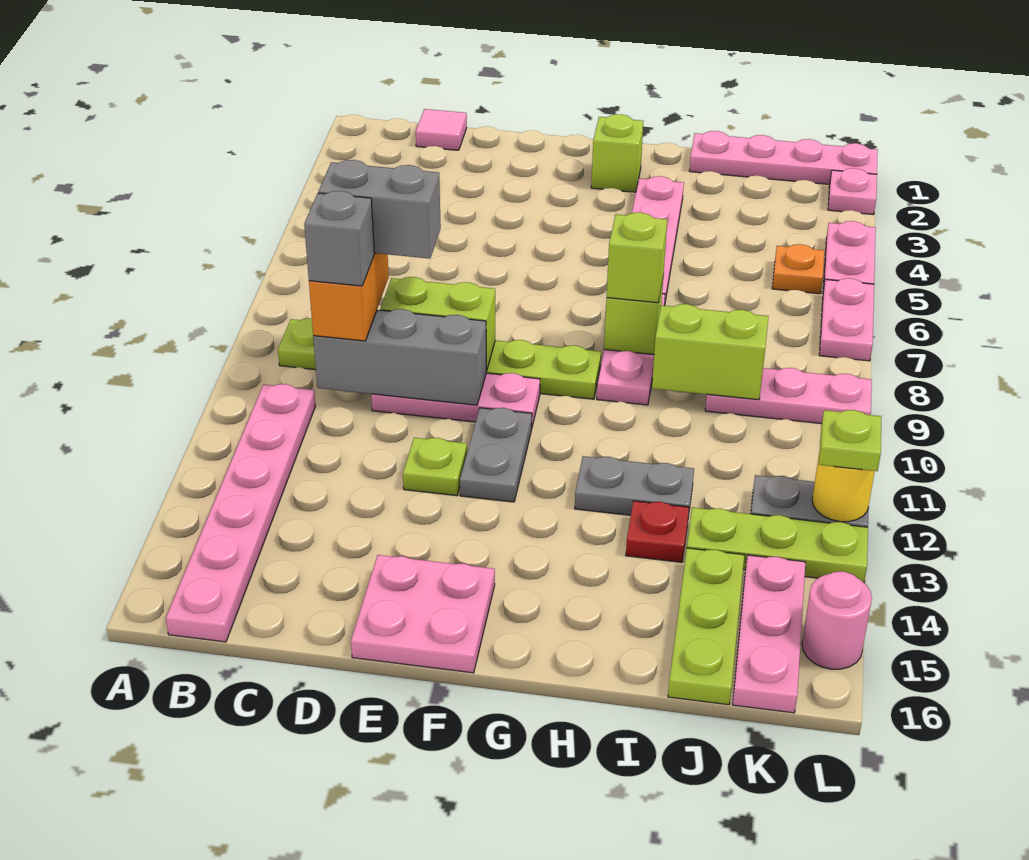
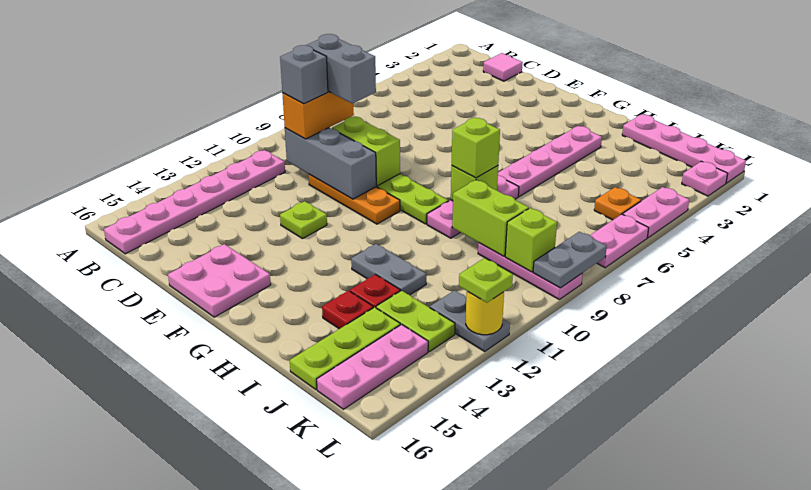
pink 1x3 plate [371,373,540,426] -> orange 1x3 plate [309,174,400,224]
grey 1x2 plate [460,408,532,502] -> grey 1x2 plate moved to [533,232,607,288]
lime 1x1 brick [591,114,643,192] -> lime 1x1 brick moved to [505,208,557,272]
none -> red 1x1 plate [322,291,373,329]
lime 1x3 plate [687,507,868,582] -> lime 1x2 plate [376,290,455,352]
pink 1x1 round brick [802,571,872,669] -> none

